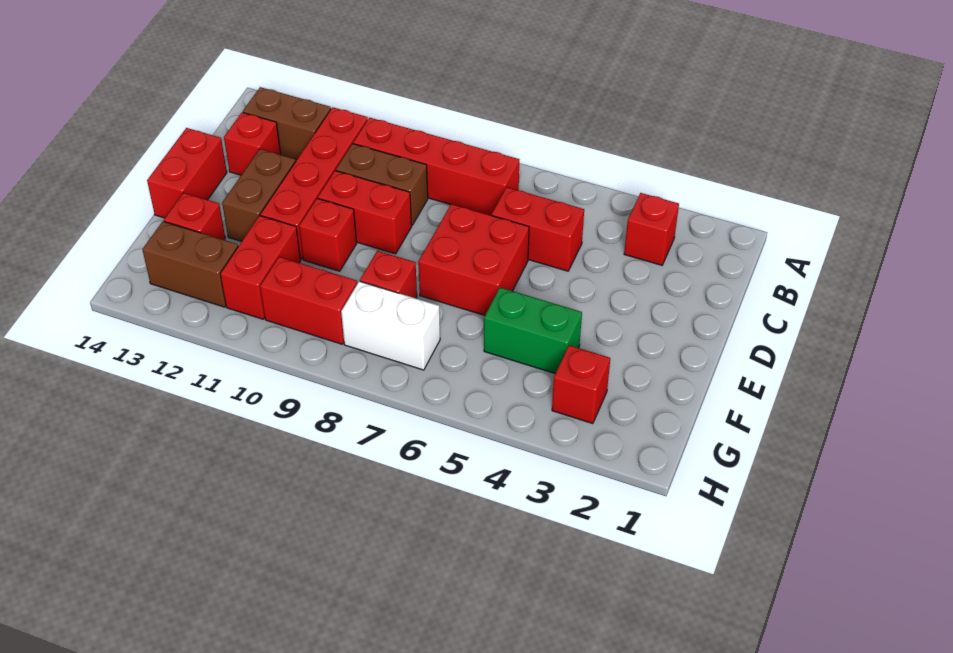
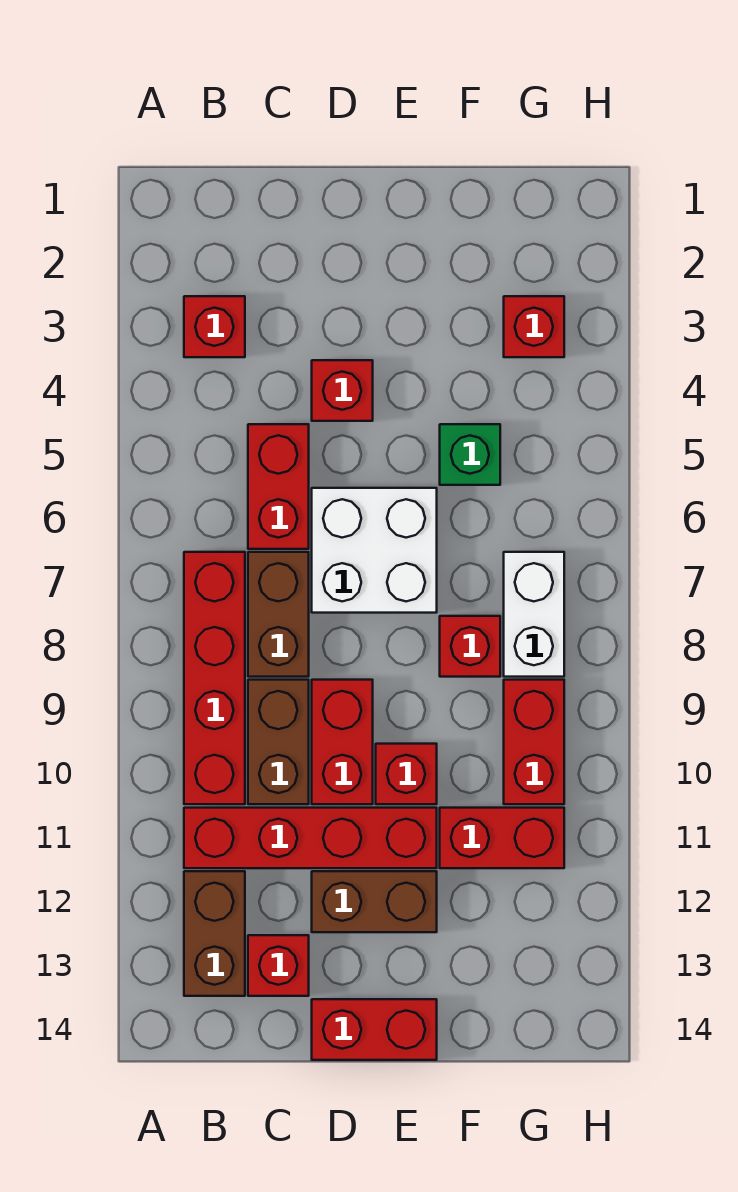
red 2x2 brick [418,204,529,315] -> white 2x2 brick [312,488,437,613]
green 1x2 brick [484,288,582,374] -> green 1x1 brick [440,424,500,485]
red 1x1 brick [164,193,225,240] -> red 1x1 brick moved to [312,360,373,421]
brown 1x2 brick [142,221,238,307] -> brown 1x2 brick moved to [248,552,309,677]

